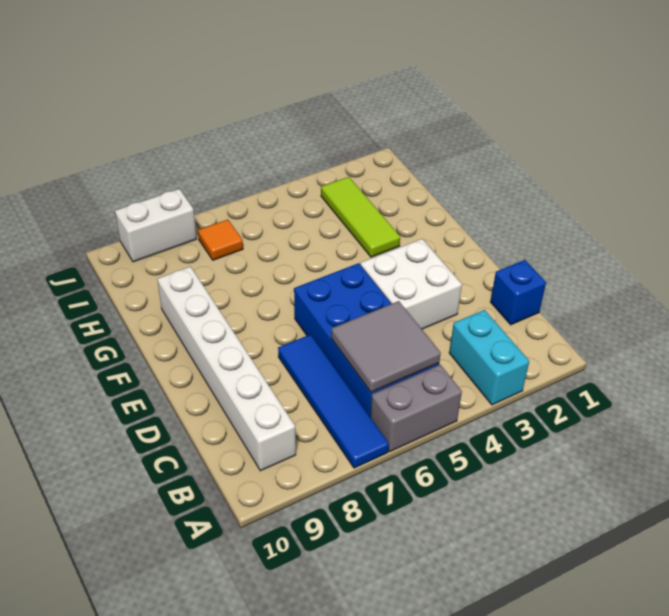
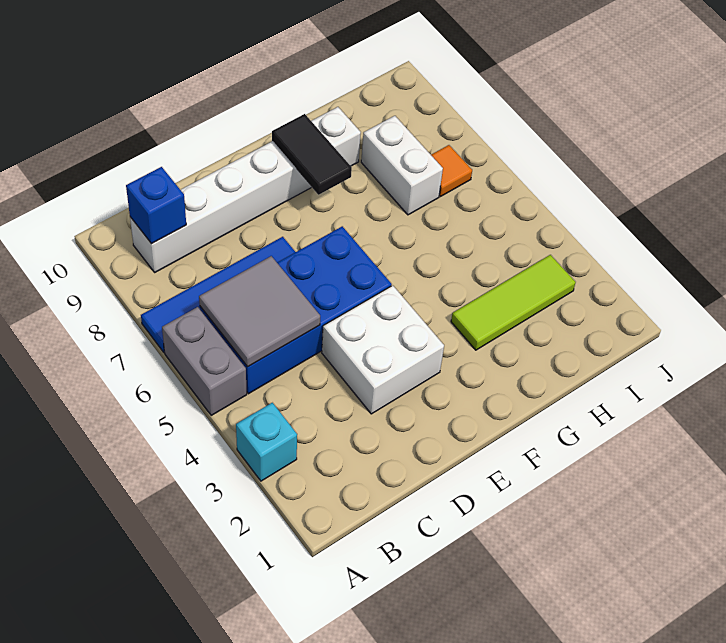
cyan 1x2 brick [449,310,529,405] -> cyan 1x1 brick [236,403,297,481]
blue 1x1 brick [491,260,546,325] -> blue 1x1 brick moved to [126,167,186,244]
none -> black 1x2 tile [272,114,352,195]
white 1x2 brick [115,189,196,262] -> white 1x2 brick moved to [361,116,443,215]

